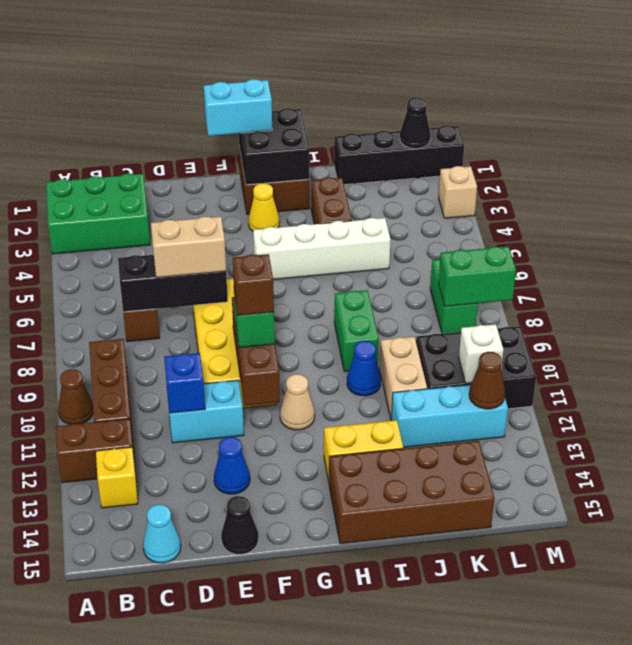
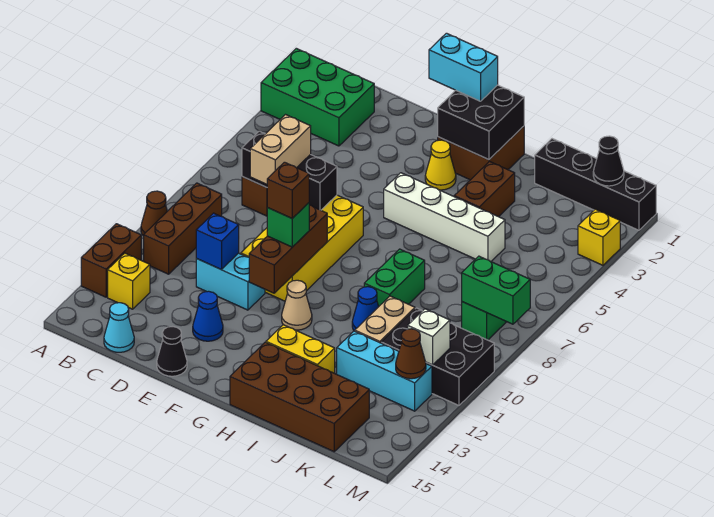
brown 1x2 brick [56,419,135,483] -> brown 1x2 brick turned to [81,224,141,297]
tan 1x2 brick [151,216,226,278] -> tan 1x2 brick turned to [250,115,311,184]
tan 1x1 brick [439,166,477,218] -> yellow 1x1 brick [578,209,620,265]

